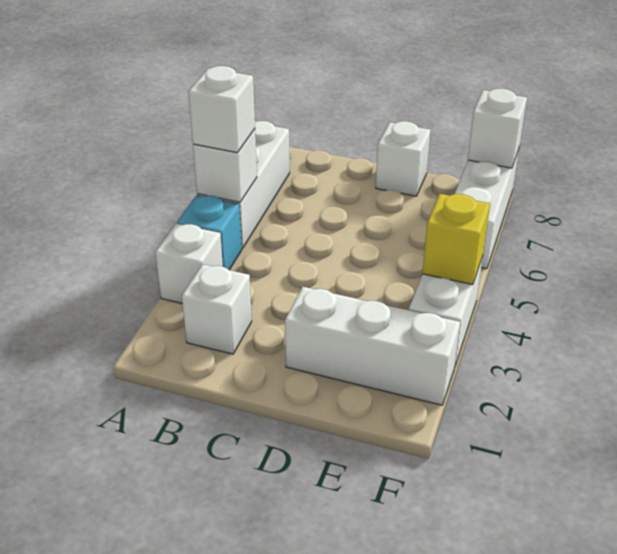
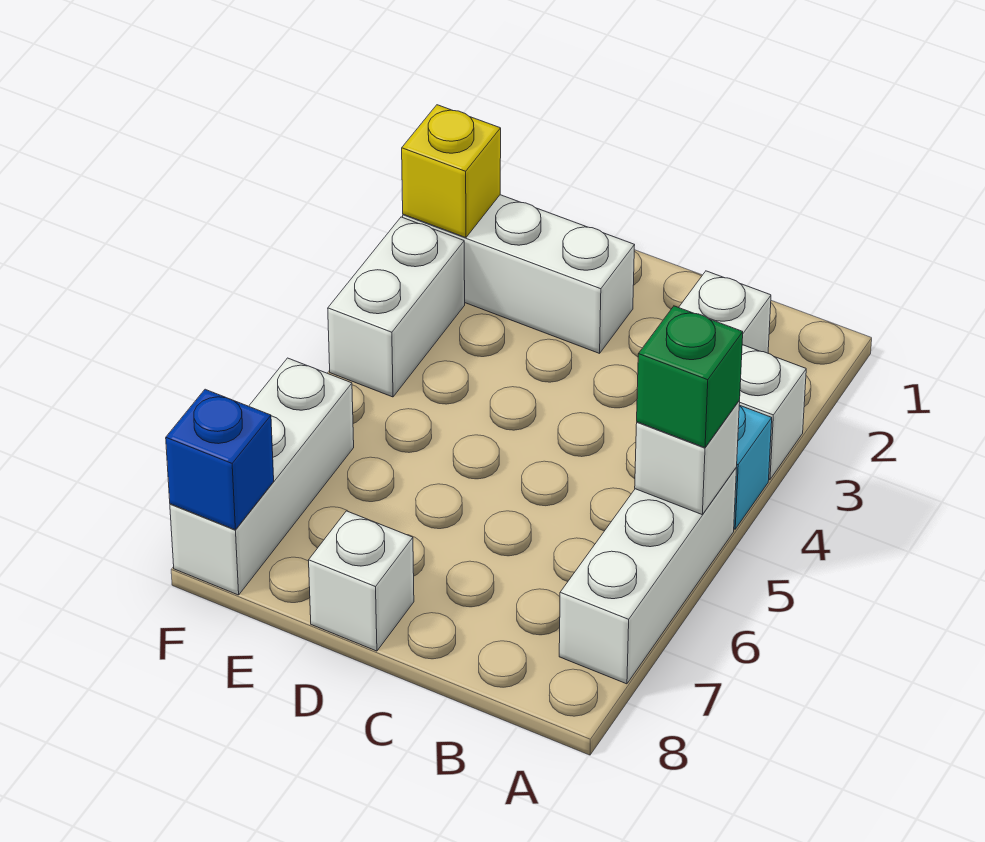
white 1x1 brick [188,66,255,153] -> green 1x1 brick [637,306,743,448]
yellow 1x1 brick [422,194,490,285] -> yellow 1x1 brick moved to [402,105,501,238]
white 1x1 brick [468,89,527,168] -> blue 1x1 brick [166,389,274,530]

